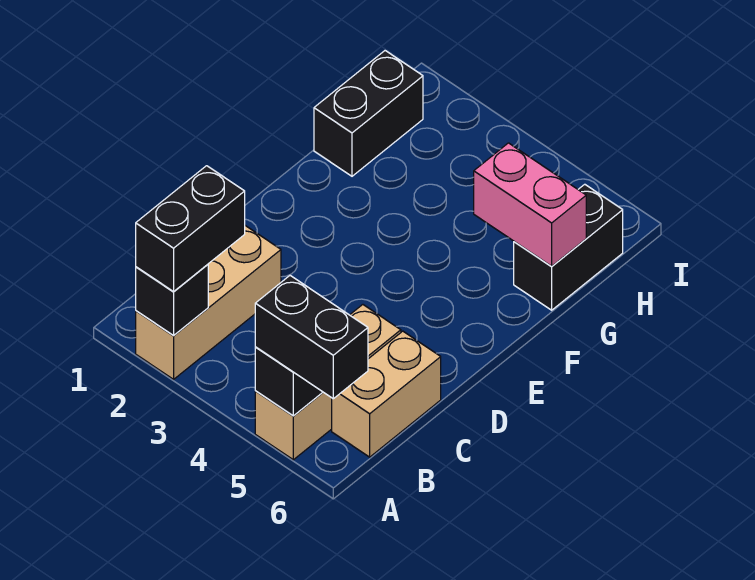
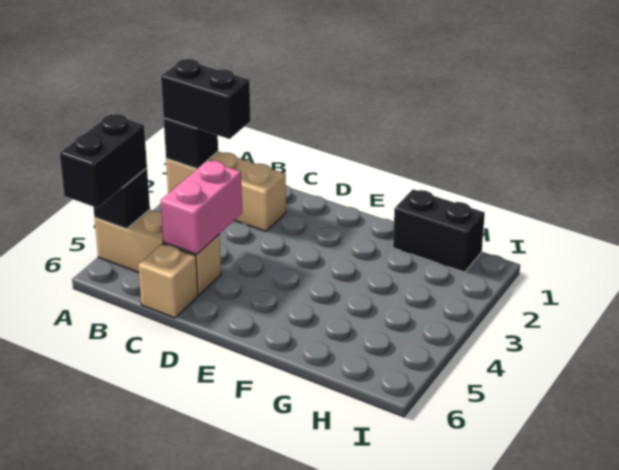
tan 1x2 brick [332,331,441,457] -> tan 1x1 brick [138,244,198,318]
pink 1x2 brick [474,143,586,266] -> pink 1x2 brick moved to [160,160,242,254]
black 1x2 brick [514,184,623,310] -> none

